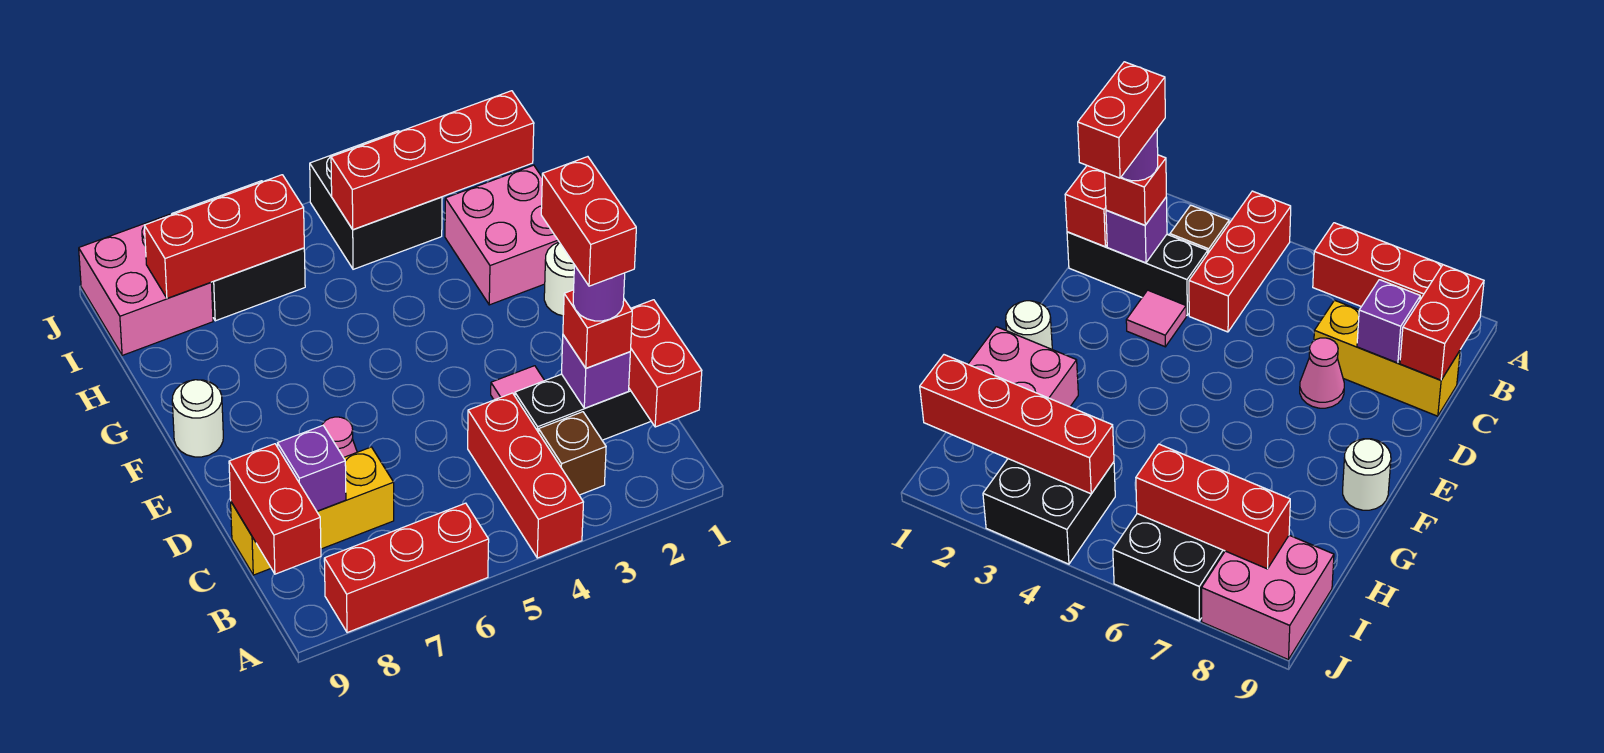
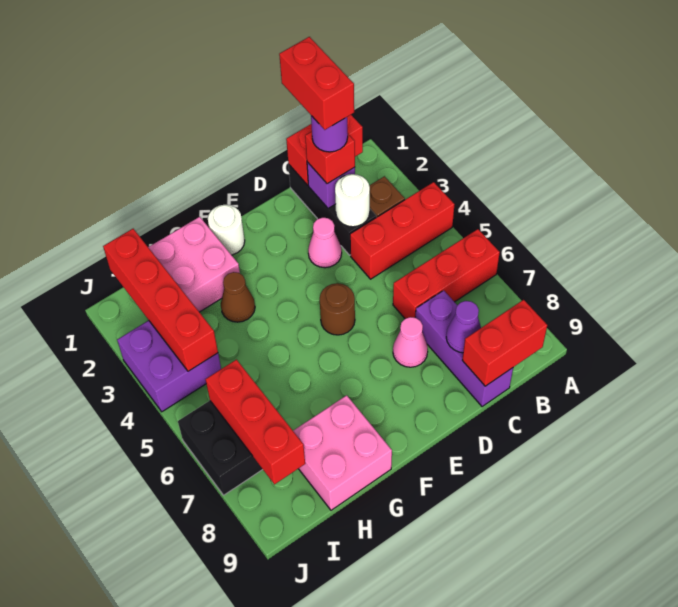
red 1x3 brick [324,503,489,633] -> red 1x3 brick turned to [393,229,500,319]
red 1x2 brick [541,157,636,286] -> red 1x2 brick turned to [279,37,354,130]
yellow 1x3 brick [231,447,394,575] -> purple 1x3 brick [415,290,513,407]
purple 1x1 brick [278,426,346,511] -> purple 1x1 cone [446,301,481,353]
pink 1x1 tile [491,366,545,400] -> pink 1x1 cone [308,218,342,268]
none -> brown 1x1 round brick [320,283,355,335]
white 1x1 round brick [172,380,223,457] -> white 1x1 round brick moved to [335,174,370,227]
none -> brown 1x1 cone [221,272,255,322]
black 2x2 brick [310,131,442,269] -> purple 2x2 brick [117,320,221,412]
pink 2x2 brick [79,215,213,355] -> pink 2x2 brick moved to [293,395,392,510]

